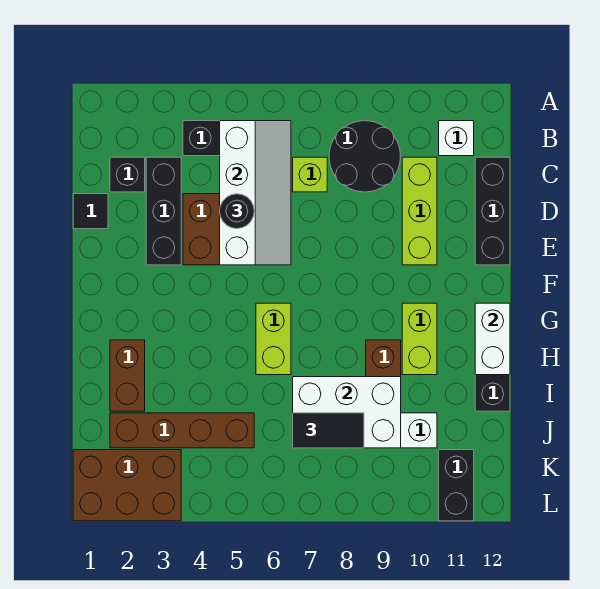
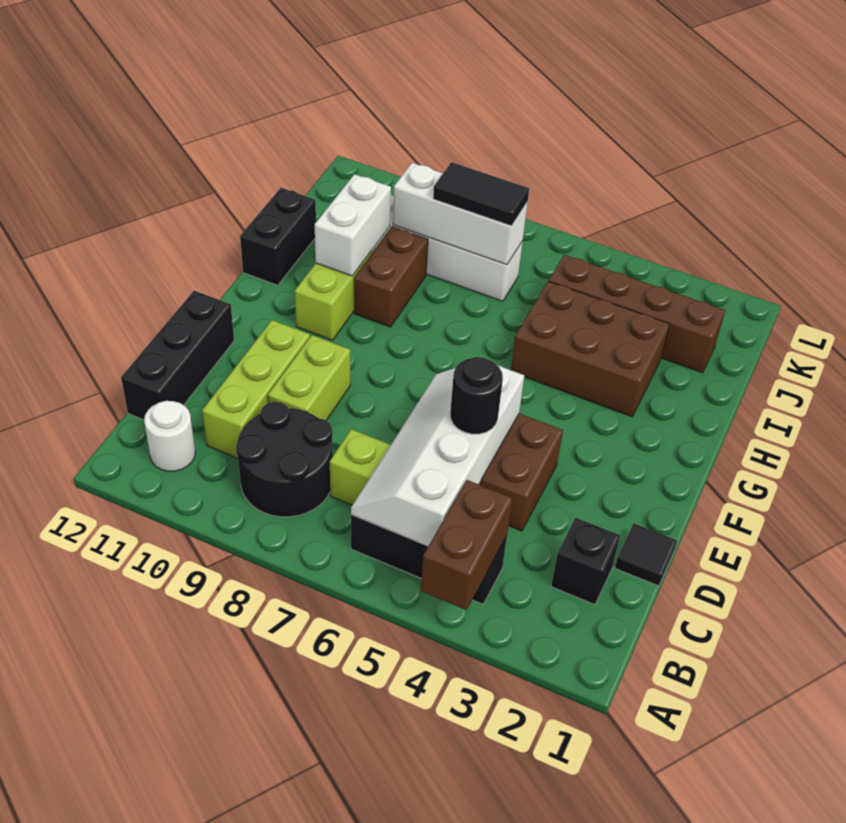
white 1x1 brick [439,121,474,156] -> white 1x1 round brick [144,401,195,471]
black 1x3 brick [146,157,181,265] -> none
lime 1x2 brick [256,303,291,375] -> lime 1x2 brick moved to [268,335,350,420]
white 1x2 brick [475,303,510,375] -> white 1x2 brick moved to [315,174,391,276]
brown 1x2 brick [110,340,145,411] -> brown 1x2 brick moved to [421,480,512,610]
white 2x3 brick [293,377,401,448] -> white 1x3 brick [393,163,528,265]
brown 2x3 brick [73,450,181,521] -> brown 2x3 brick moved to [511,281,670,417]
black 1x2 brick [439,450,474,521] -> none

